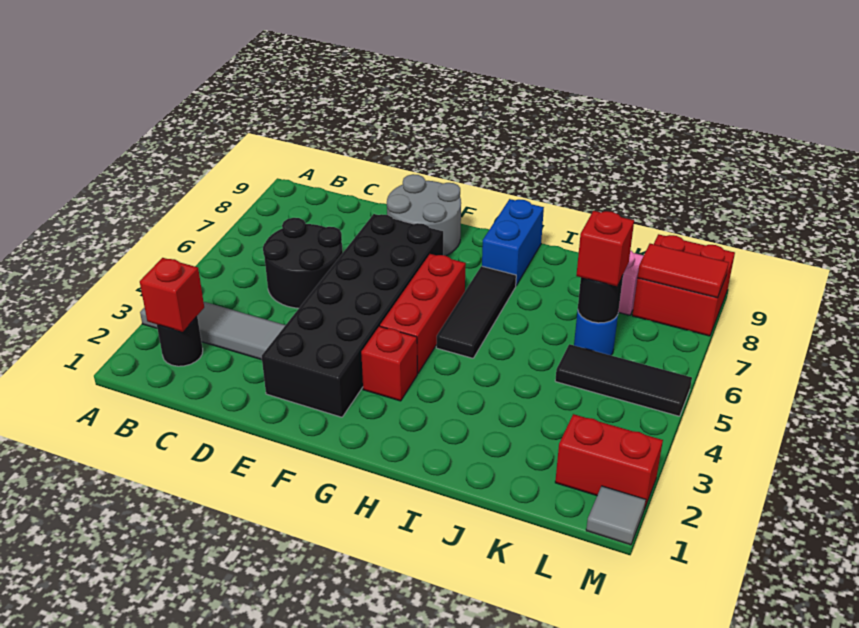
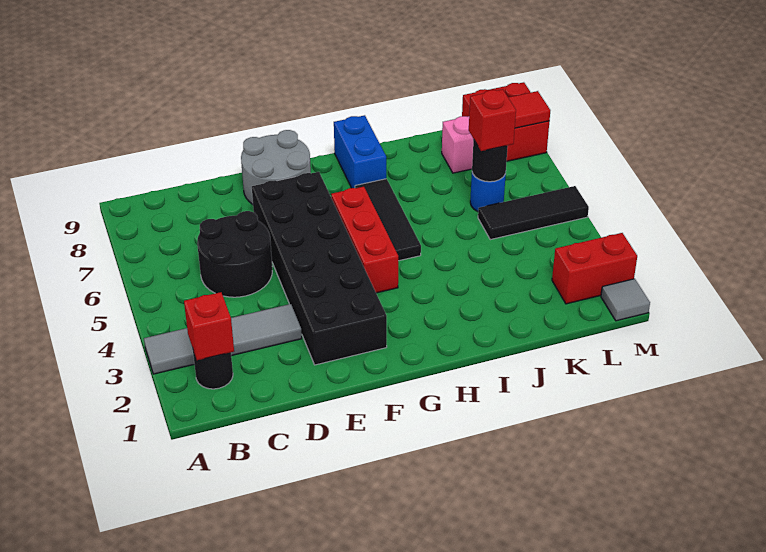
red 1x1 brick [361,326,417,401] -> none

